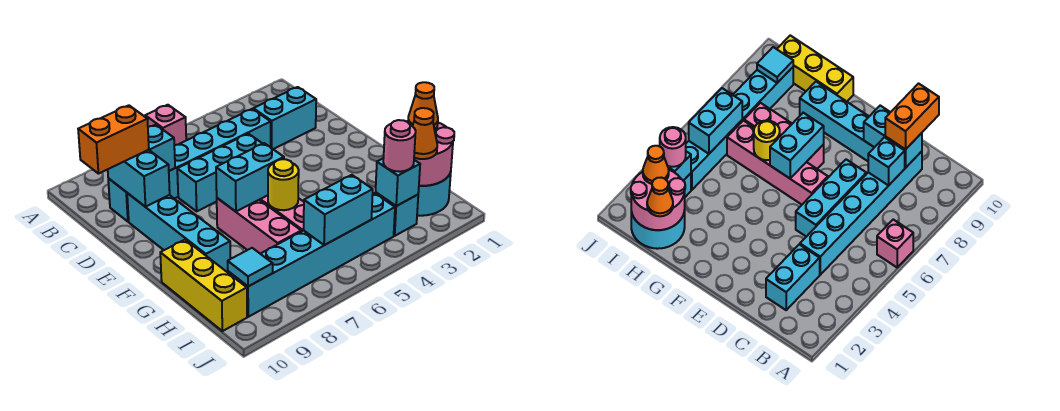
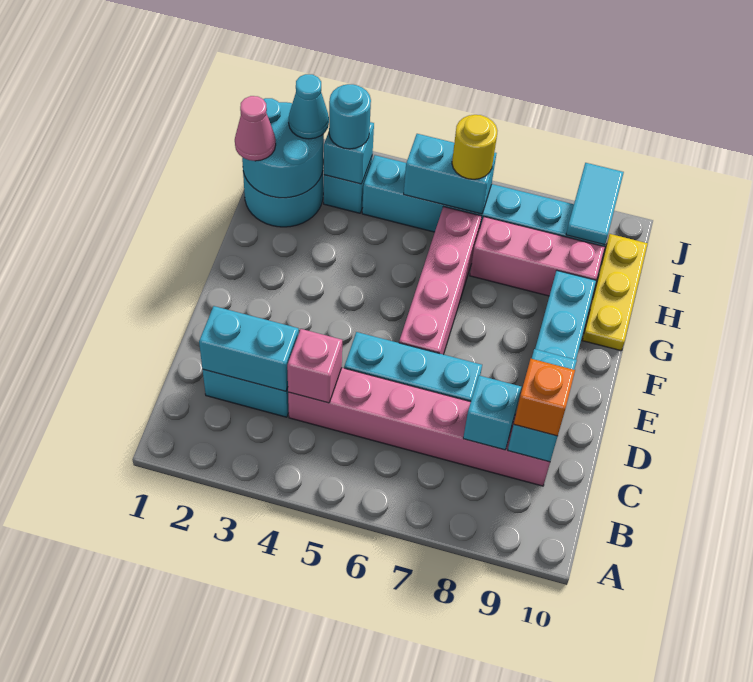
pink 1x1 brick [145,105,186,145] -> pink 1x1 brick moved to [287,329,342,403]
cyan 1x6 brick [108,109,271,222] -> pink 1x6 brick [288,368,550,486]
orange 1x2 brick [78,105,149,174] -> orange 1x1 brick [514,359,575,436]
cyan 1x2 brick [216,143,284,211] -> cyan 1x2 brick moved to [199,306,299,391]
pink 1x3 brick [217,198,301,254] -> pink 1x3 brick turned to [470,217,605,296]
yellow 1x1 round brick [268,159,299,210] -> yellow 1x1 round brick moved to [452,115,497,179]
yellow 1x3 brick [160,240,247,331] -> yellow 1x3 plate [582,234,648,351]
pink 2x2 round brick [407,121,454,186] -> cyan 2x2 round brick [242,98,324,198]
orange 1x1 cone [408,82,438,129] -> pink 1x1 cone [235,96,276,161]
orange 1x1 cone [413,108,437,159] -> cyan 1x1 cone [289,74,329,139]
pink 1x1 round brick [383,120,416,172] -> cyan 1x1 round brick [329,84,371,149]
cyan 1x1 tile [228,248,273,286] -> cyan 1x2 tile [566,163,624,245]

